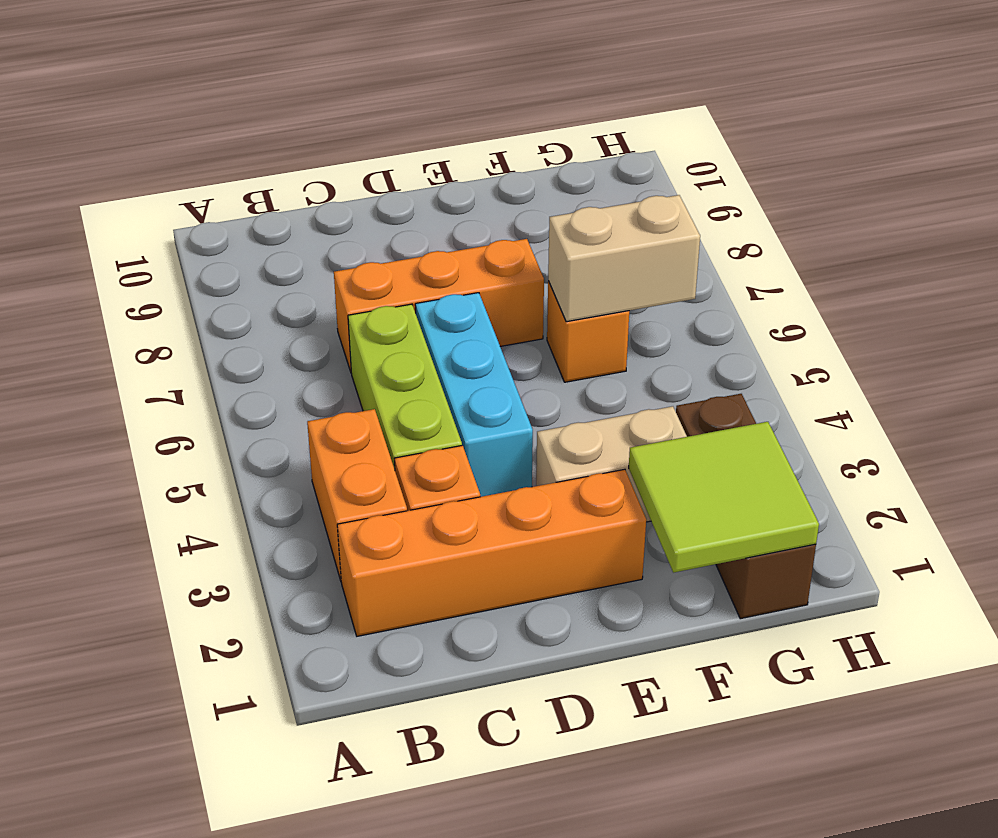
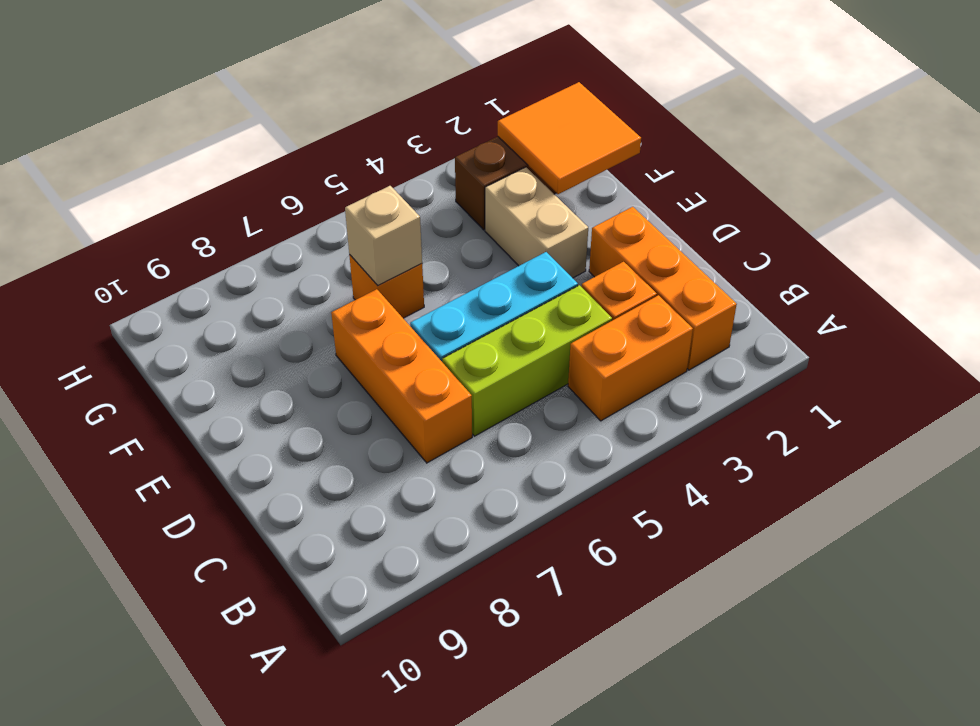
orange 1x4 brick [337,469,646,636] -> orange 1x3 brick [589,207,737,370]
lime 2x2 tile [629,422,819,573] -> orange 2x2 tile [498,82,641,194]
tan 1x2 brick [548,195,700,322] -> tan 1x1 brick [345,186,422,285]

